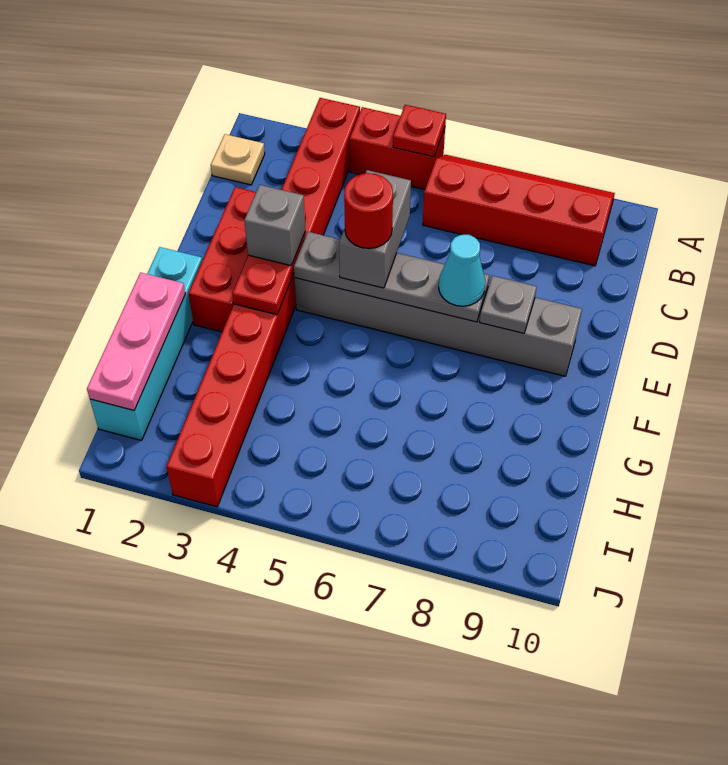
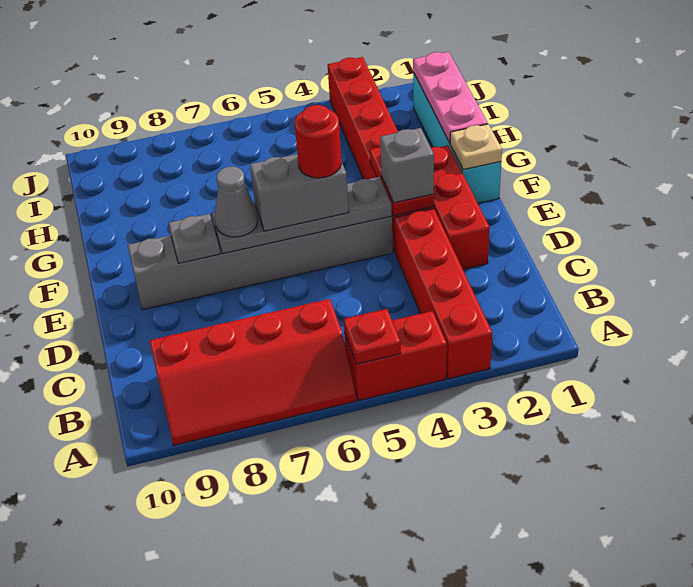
tan 1x1 plate [211,134,265,185] -> tan 1x1 plate moved to [450,124,502,170]
grey 1x2 brick [339,170,411,288] -> grey 1x2 brick turned to [250,154,349,231]
cyan 1x1 cone [439,235,485,306] -> grey 1x1 cone [215,167,258,237]

